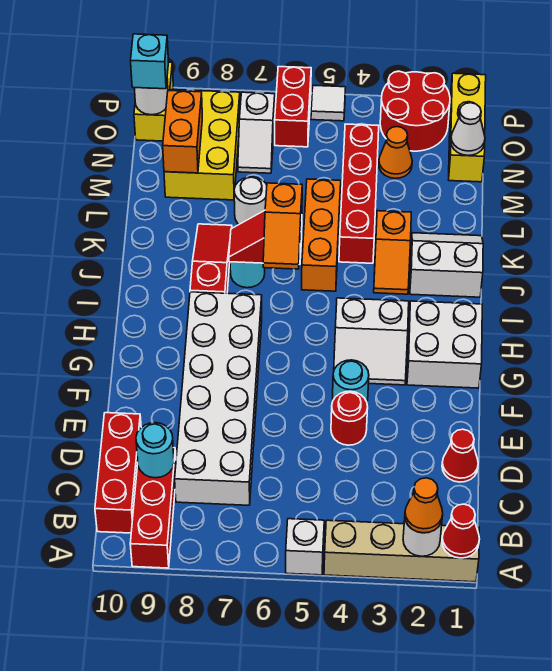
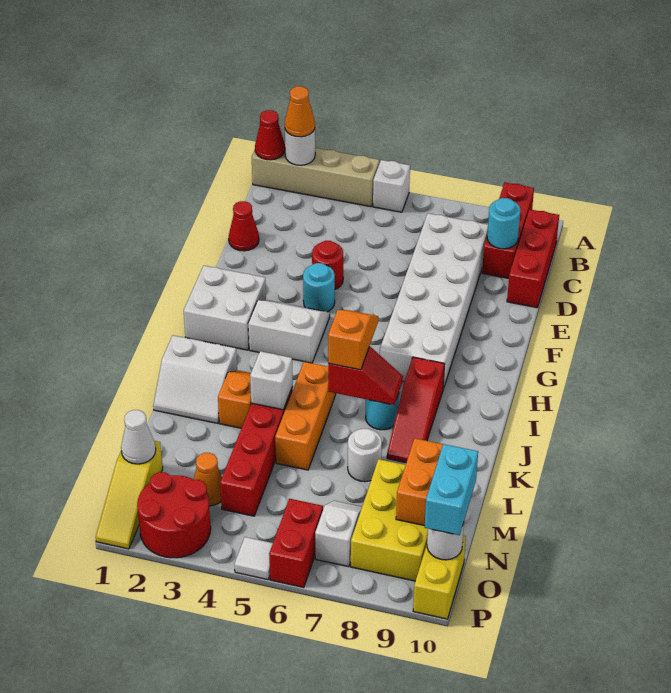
none -> white 1x1 brick [250,351,293,410]
yellow 1x3 brick [449,73,486,182] -> yellow 1x3 slope [96,441,163,549]
cyan 1x1 brick [131,34,169,89] -> cyan 1x2 brick [425,444,478,535]

